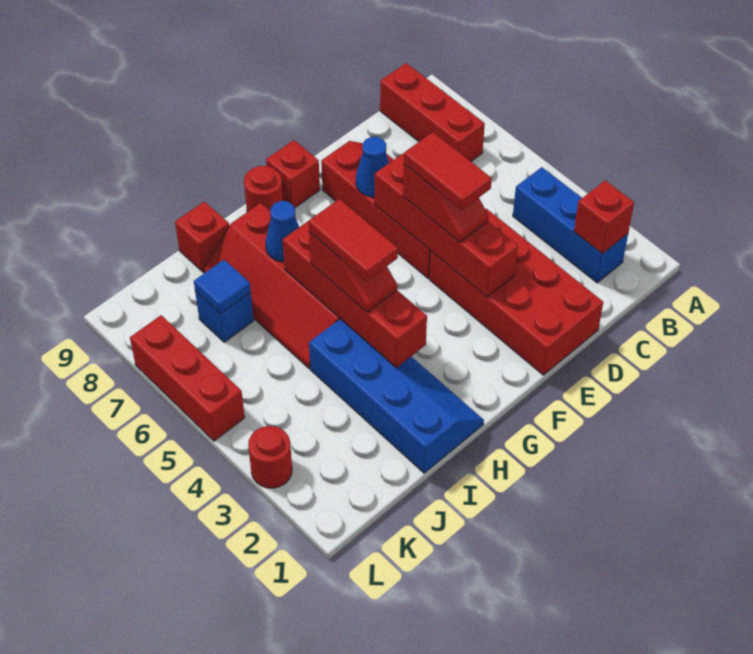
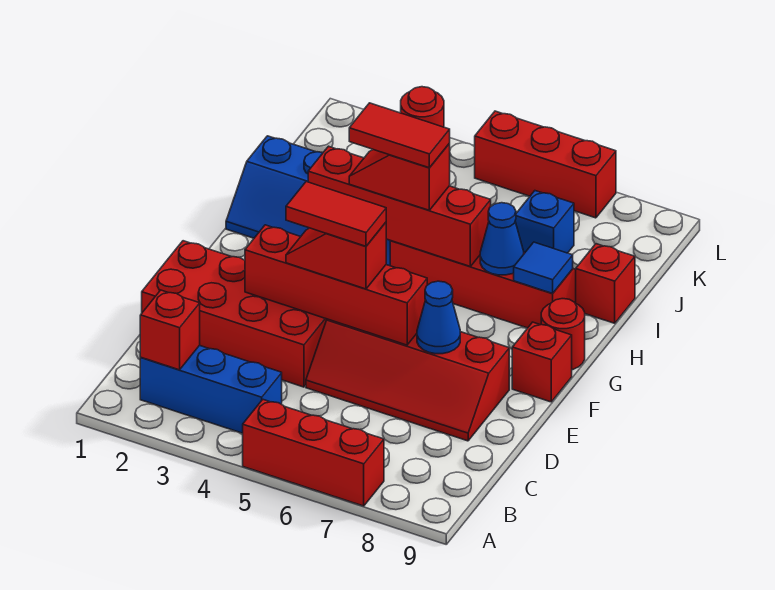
red 1x3 brick [380,63,485,161] -> red 1x3 brick moved to [243,400,384,506]
blue 1x1 tile [194,260,251,314] -> blue 1x1 tile moved to [514,242,573,293]

